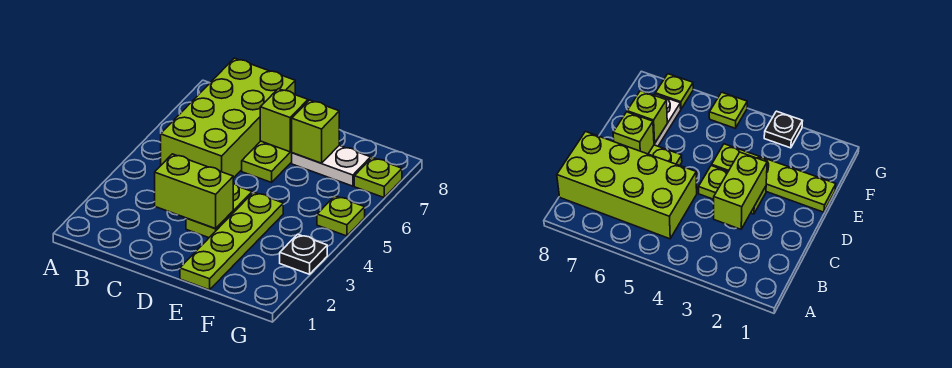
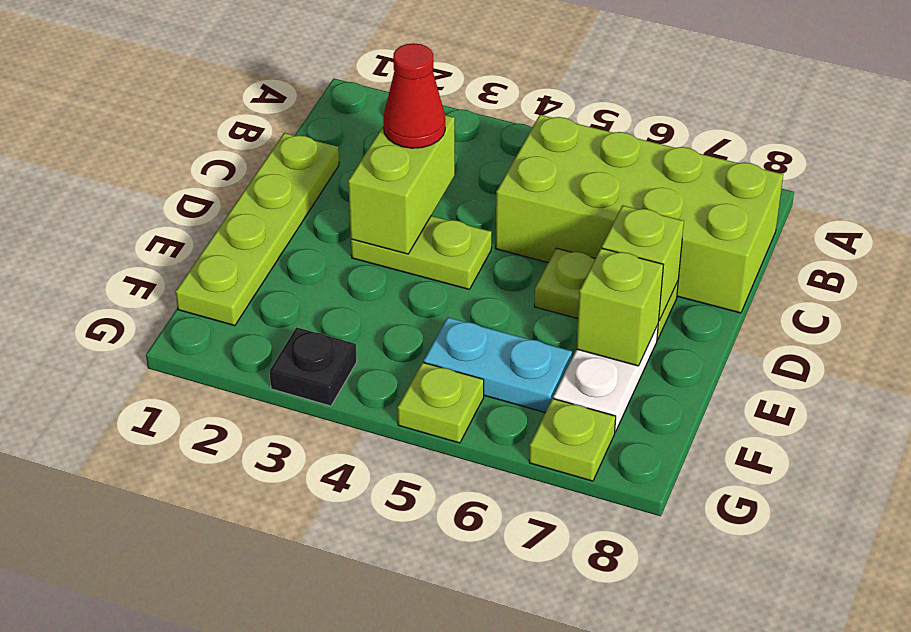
none -> red 1x1 cone [383,43,445,148]
lime 1x4 plate [180,192,283,290] -> lime 1x4 plate turned to [176,133,339,326]
none -> cyan 1x2 plate [424,317,572,413]

